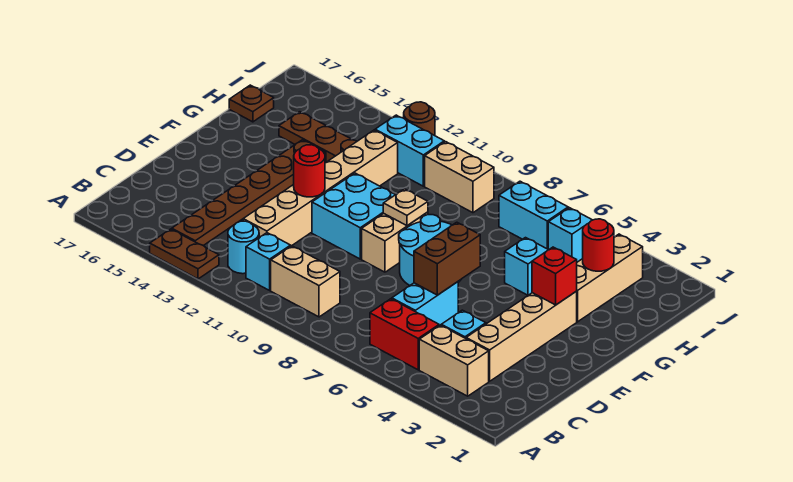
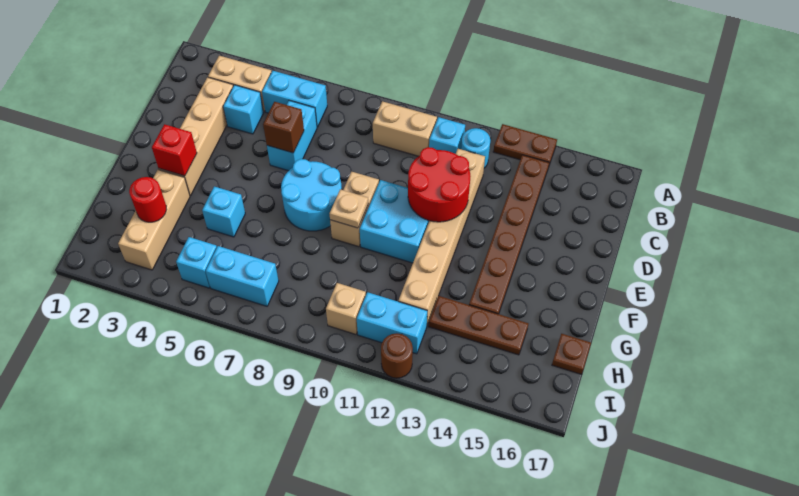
red 1x2 brick [370,299,439,370] -> cyan 1x2 brick [262,71,327,127]
brown 1x2 brick [414,222,480,295] -> brown 1x1 brick [263,102,304,153]
red 1x1 round brick [294,145,325,197] -> red 2x2 round brick [408,147,471,222]
tan 1x2 brick [425,142,494,213] -> tan 1x1 brick [326,283,366,334]

